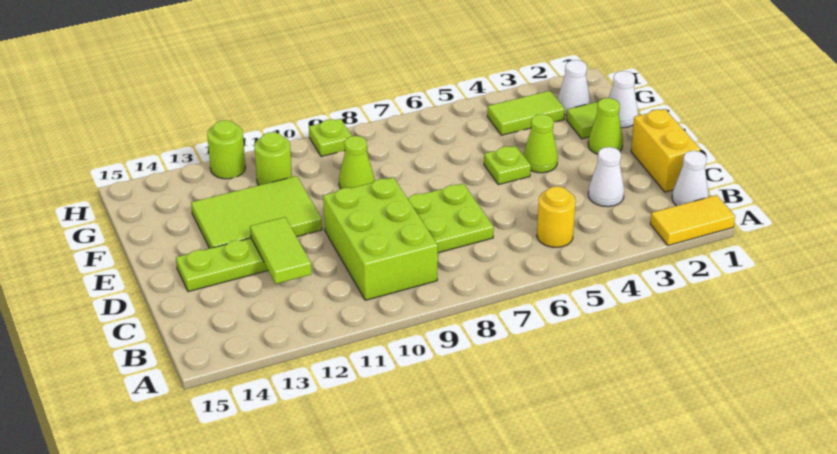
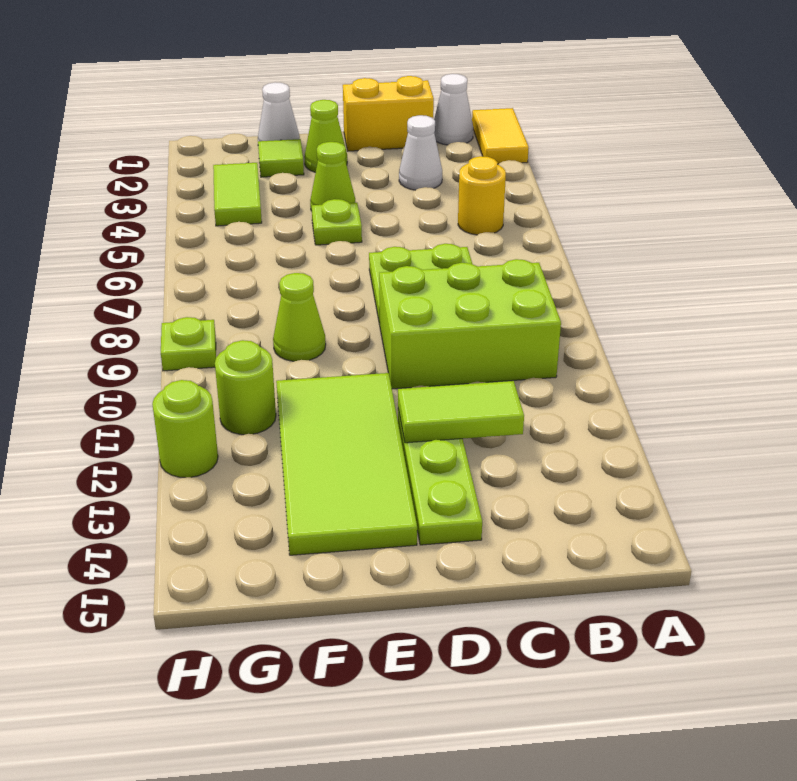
lime 2x3 tile [191,176,322,248] -> lime 2x4 tile [276,373,417,555]
white 1x1 cone [557,60,590,115] -> none

